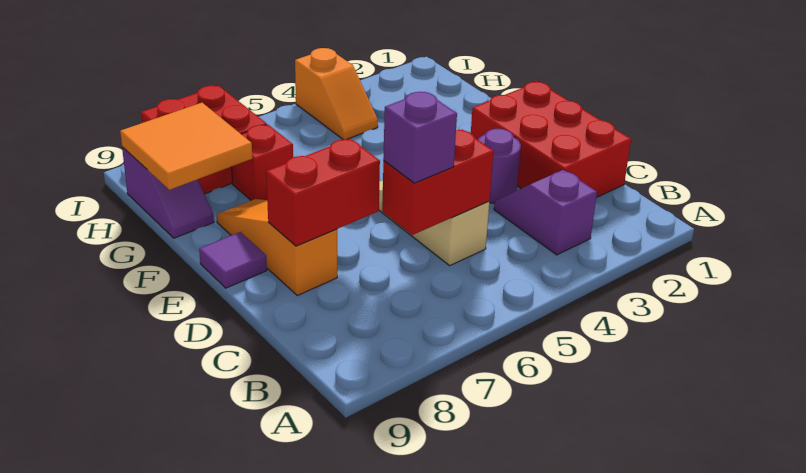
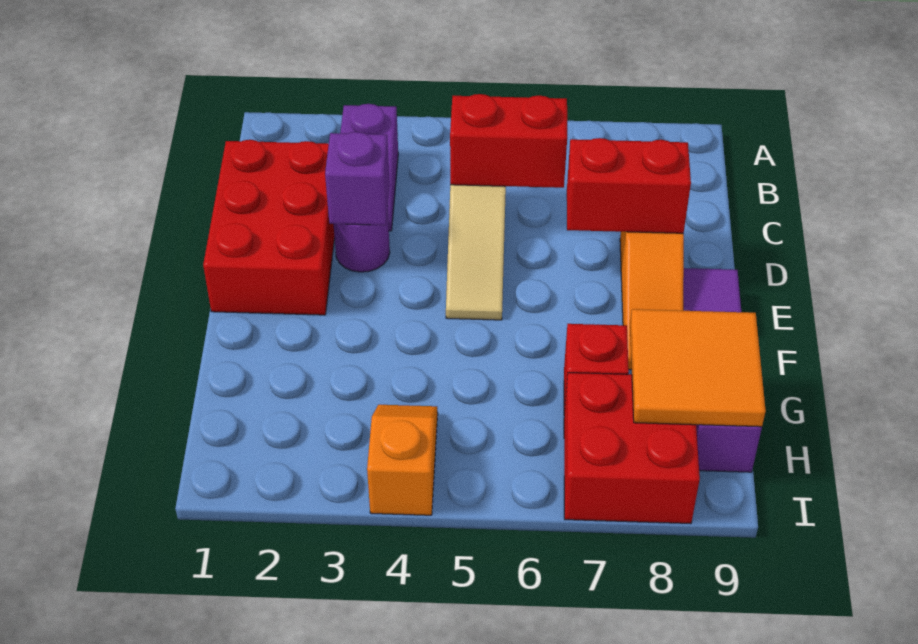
purple 1x1 brick [383,92,457,183] -> purple 1x1 brick moved to [325,132,389,225]

